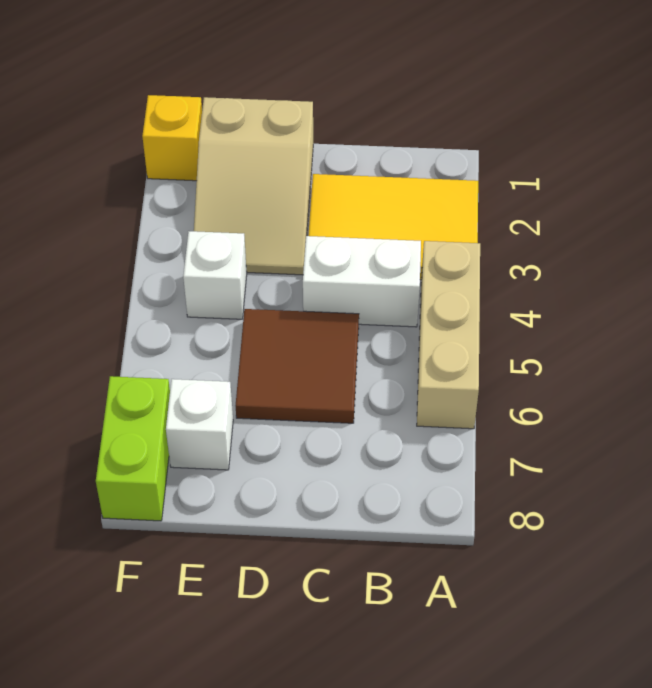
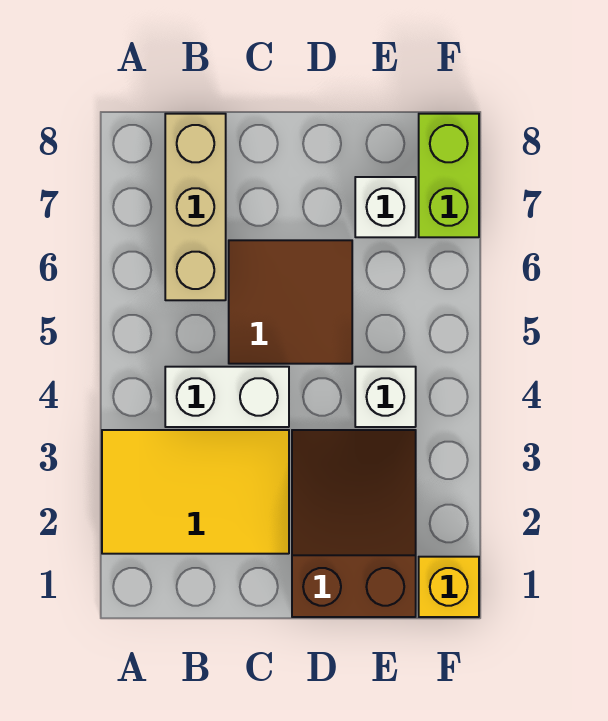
tan 1x3 brick [417,241,480,429] -> tan 1x3 brick moved to [165,114,226,300]
tan 2x3 slope [194,97,313,275] -> brown 2x3 slope [292,430,416,617]

